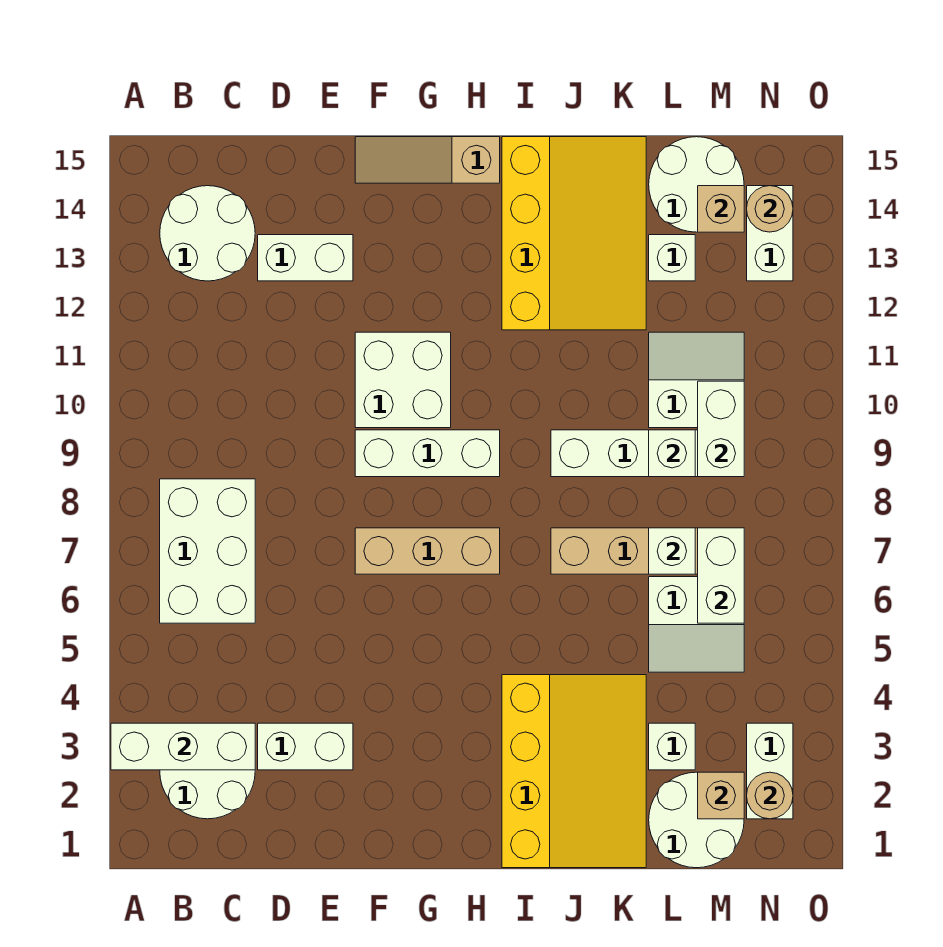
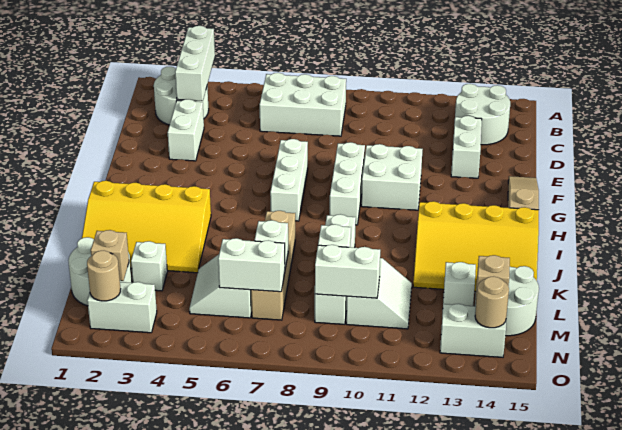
tan 1x3 brick [355,528,500,574] -> white 1x3 brick [270,139,308,221]

